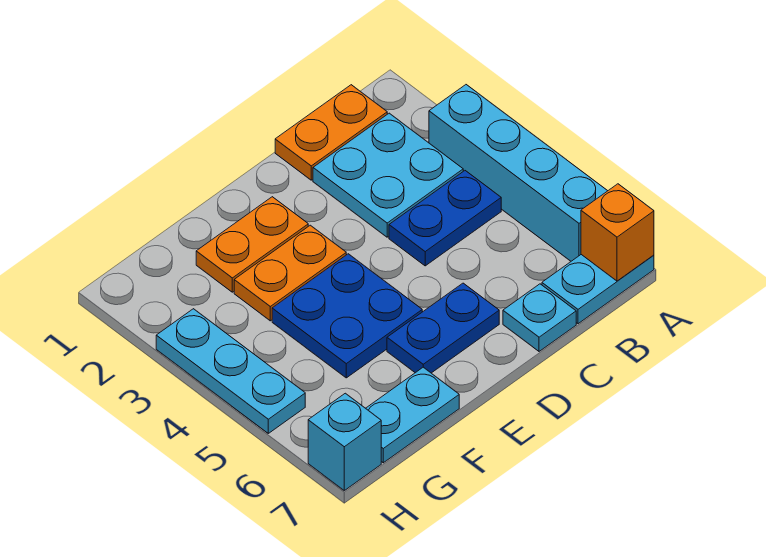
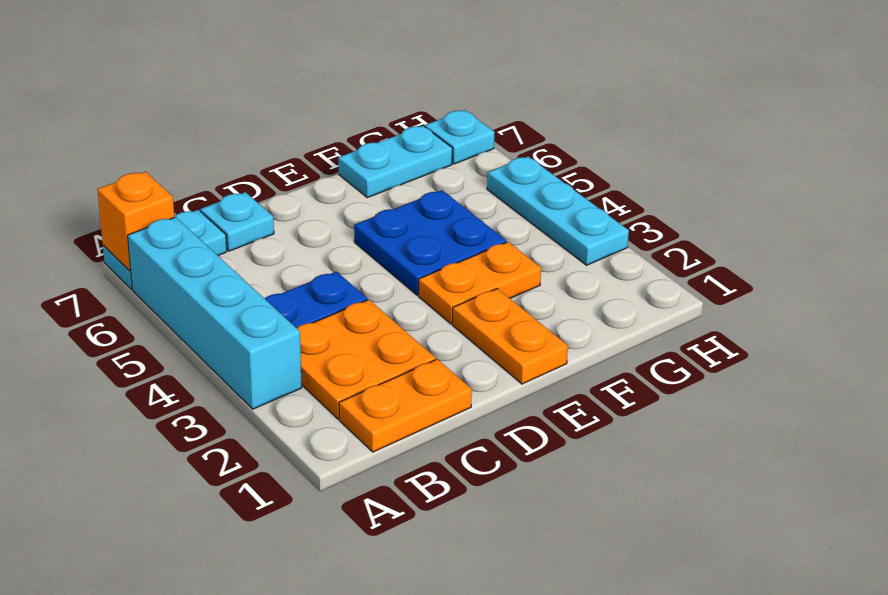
cyan 2x2 plate [313,113,463,237] -> orange 2x2 plate [297,300,436,419]
blue 1x2 plate [387,283,499,373] -> none
orange 1x2 plate [196,197,308,292] -> orange 1x2 plate turned to [452,289,568,384]
cyan 1x1 brick [308,393,381,490] -> cyan 1x1 plate [425,110,495,164]

